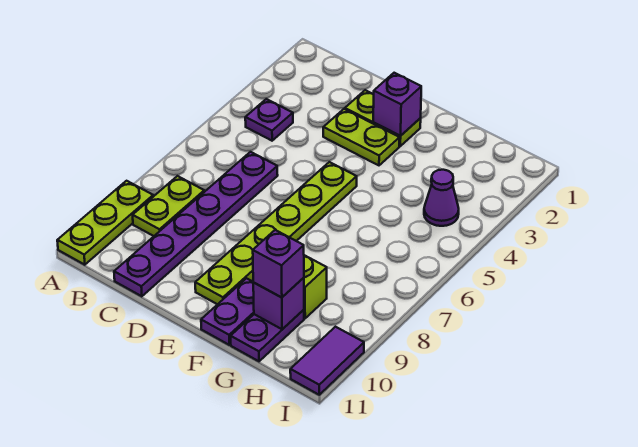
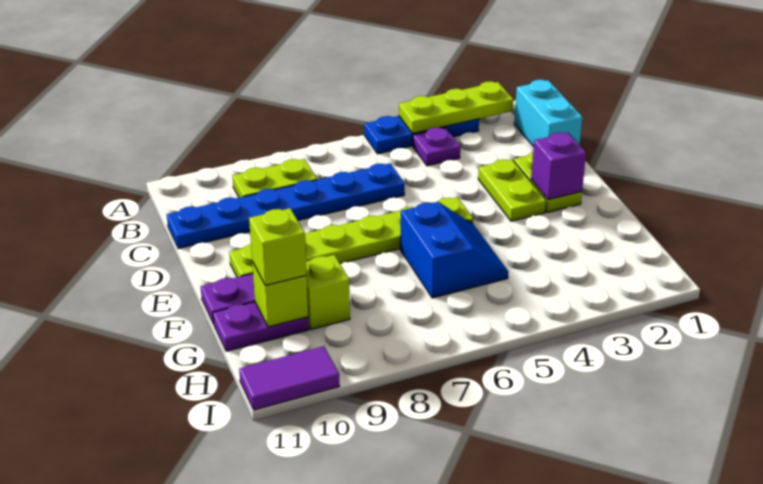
none -> blue 1x3 plate [364,116,479,154]
lime 1x3 plate [57,181,153,265] -> lime 1x3 plate moved to [399,81,513,133]
none -> cyan 1x2 brick [514,80,582,147]
purple 1x6 plate [114,152,278,296] -> blue 1x6 plate [167,163,405,249]
none -> blue 2x2 slope [400,202,508,298]
purple 1x1 brick [253,278,304,329] -> lime 1x1 brick [252,261,308,327]
purple 1x1 brick [253,230,304,298] -> lime 1x1 brick [249,208,307,285]
purple 1x1 cone [424,170,459,226] -> none

